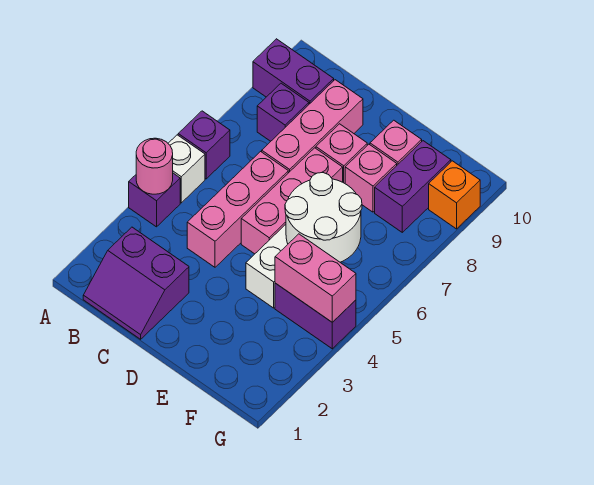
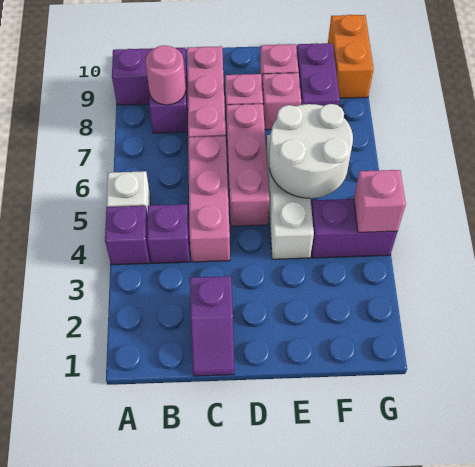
pink 1x1 round brick [136,138,173,194] -> pink 1x1 round brick moved to [145,45,186,105]
purple 1x1 brick [178,111,230,179] -> purple 1x1 brick moved to [147,204,190,263]
purple 2x2 slope [83,227,189,339] -> purple 1x2 slope [190,276,234,376]
pink 1x2 brick [275,234,356,322] -> pink 1x1 brick [354,170,406,232]
orange 1x1 brick [429,161,480,229] -> orange 1x2 brick [328,15,373,98]

